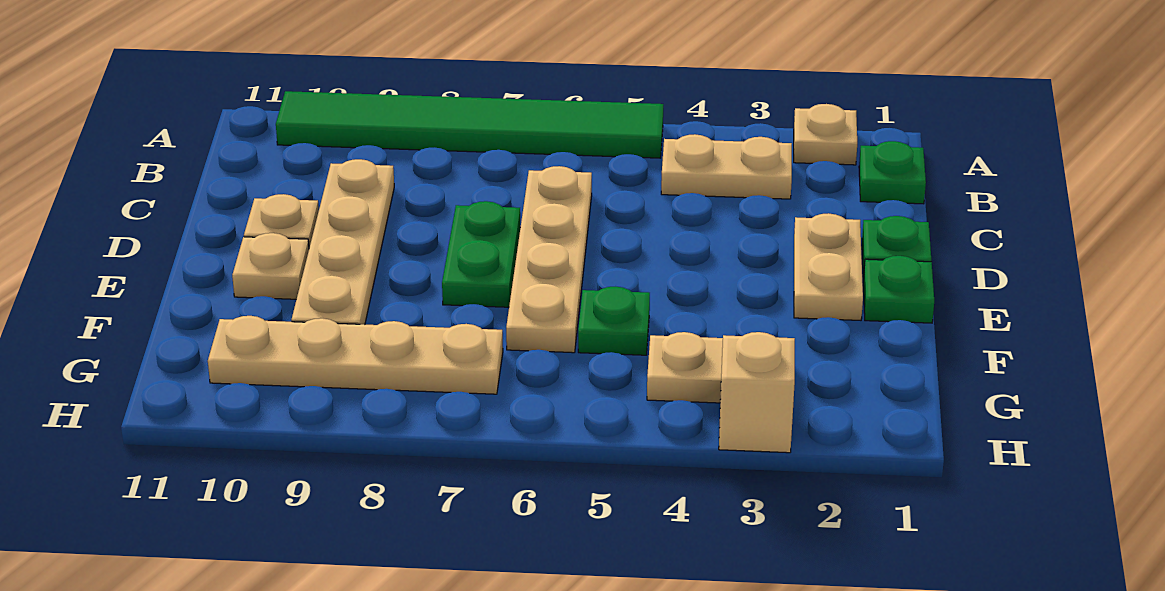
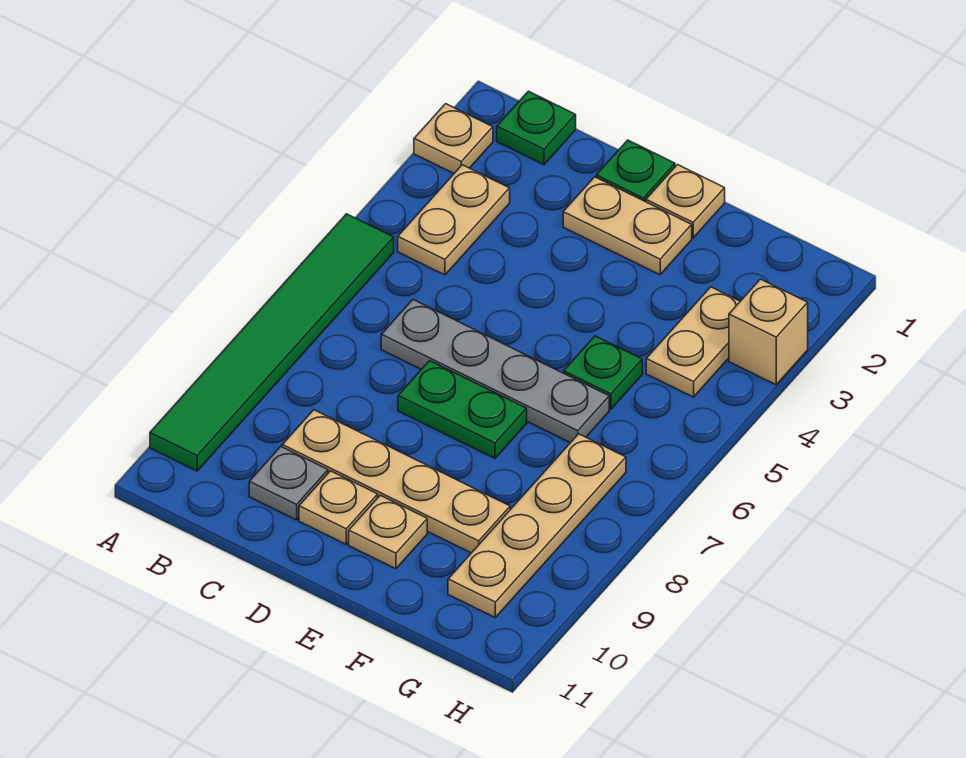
tan 1x4 plate [506,166,592,353] -> grey 1x4 plate [381,300,609,443]
none -> grey 1x1 plate [249,447,328,520]
green 1x1 plate [863,256,934,323] -> tan 1x1 plate [646,165,725,238]

